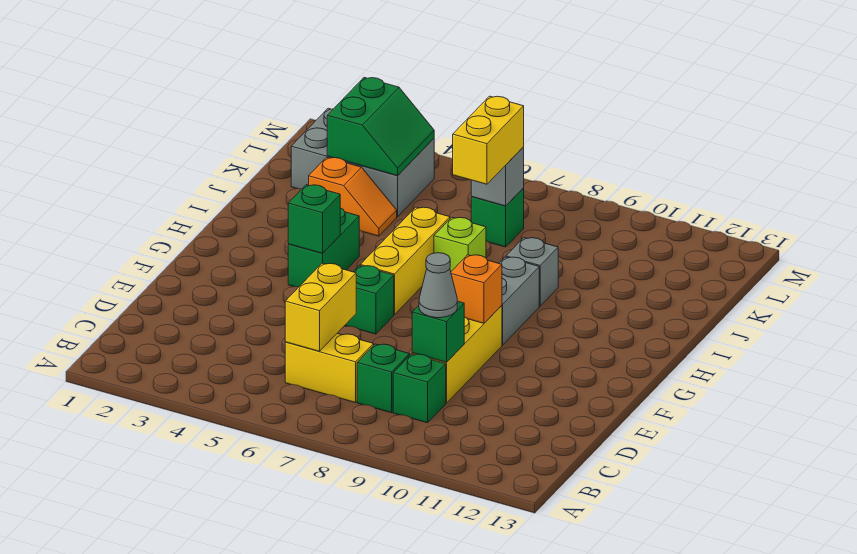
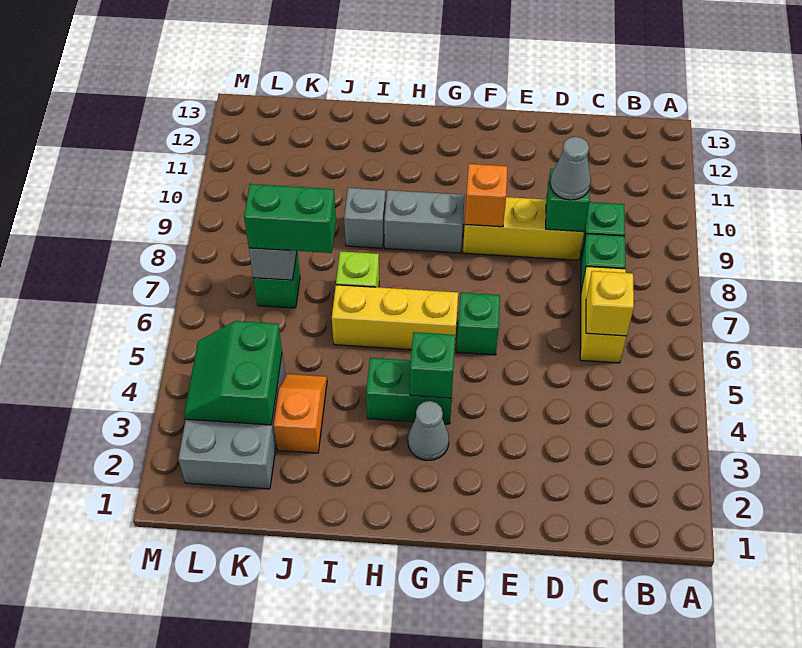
yellow 1x2 brick [285,263,356,351] -> yellow 1x1 brick [586,271,634,336]
none -> grey 1x1 cone [408,401,449,460]
yellow 1x2 brick [453,96,524,184] -> green 1x2 brick [244,184,336,253]
green 2x2 slope [327,78,434,176] -> green 2x2 slope turned to [184,321,282,425]

